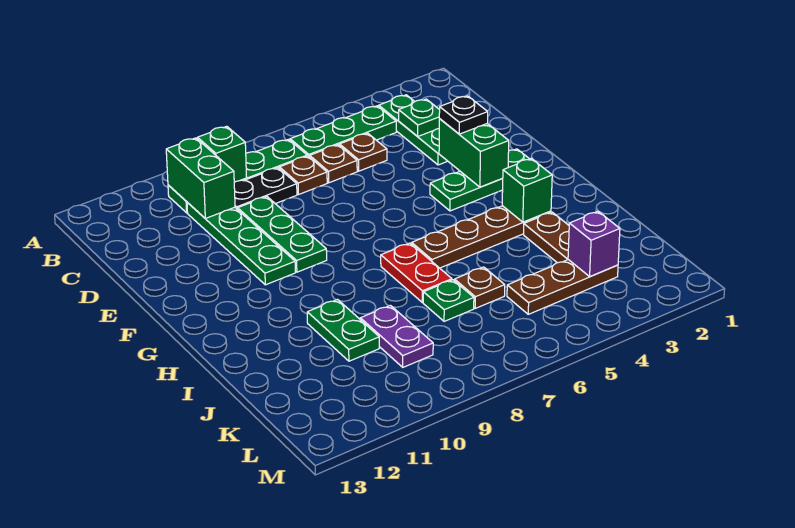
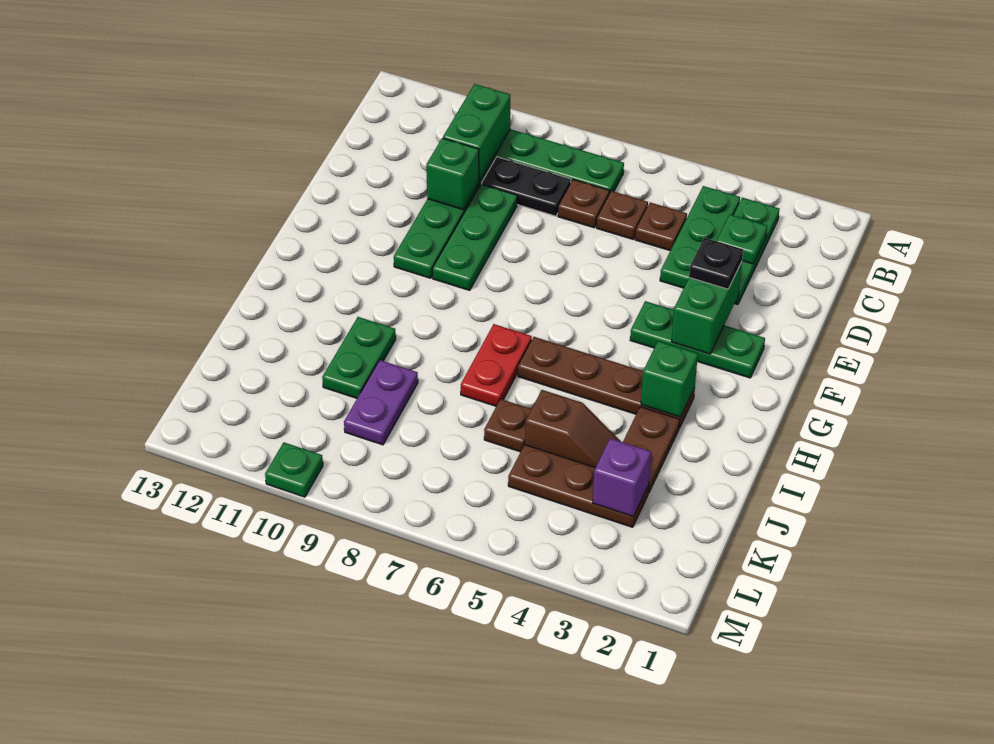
green 1x3 plate [290,106,396,157] -> green 1x3 plate turned to [660,186,740,288]
green 1x1 brick [198,126,247,182] -> green 1x1 brick moved to [426,138,479,210]
none -> brown 1x2 slope [525,390,621,467]
green 1x1 plate [423,280,474,321] -> green 1x1 plate moved to [265,443,323,497]

